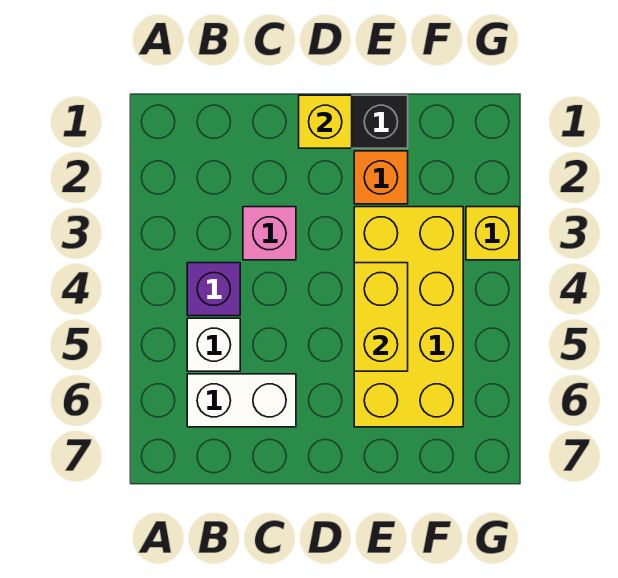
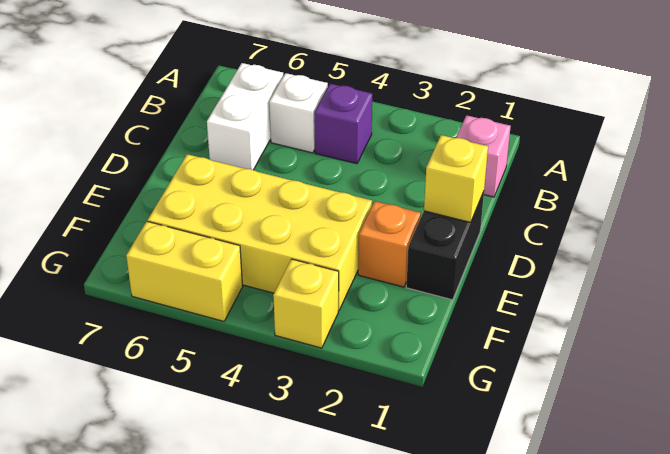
pink 1x1 brick [243,207,296,260] -> pink 1x1 brick moved to [456,115,511,197]
yellow 1x2 brick [354,263,408,371] -> yellow 1x2 brick moved to [126,221,243,321]

